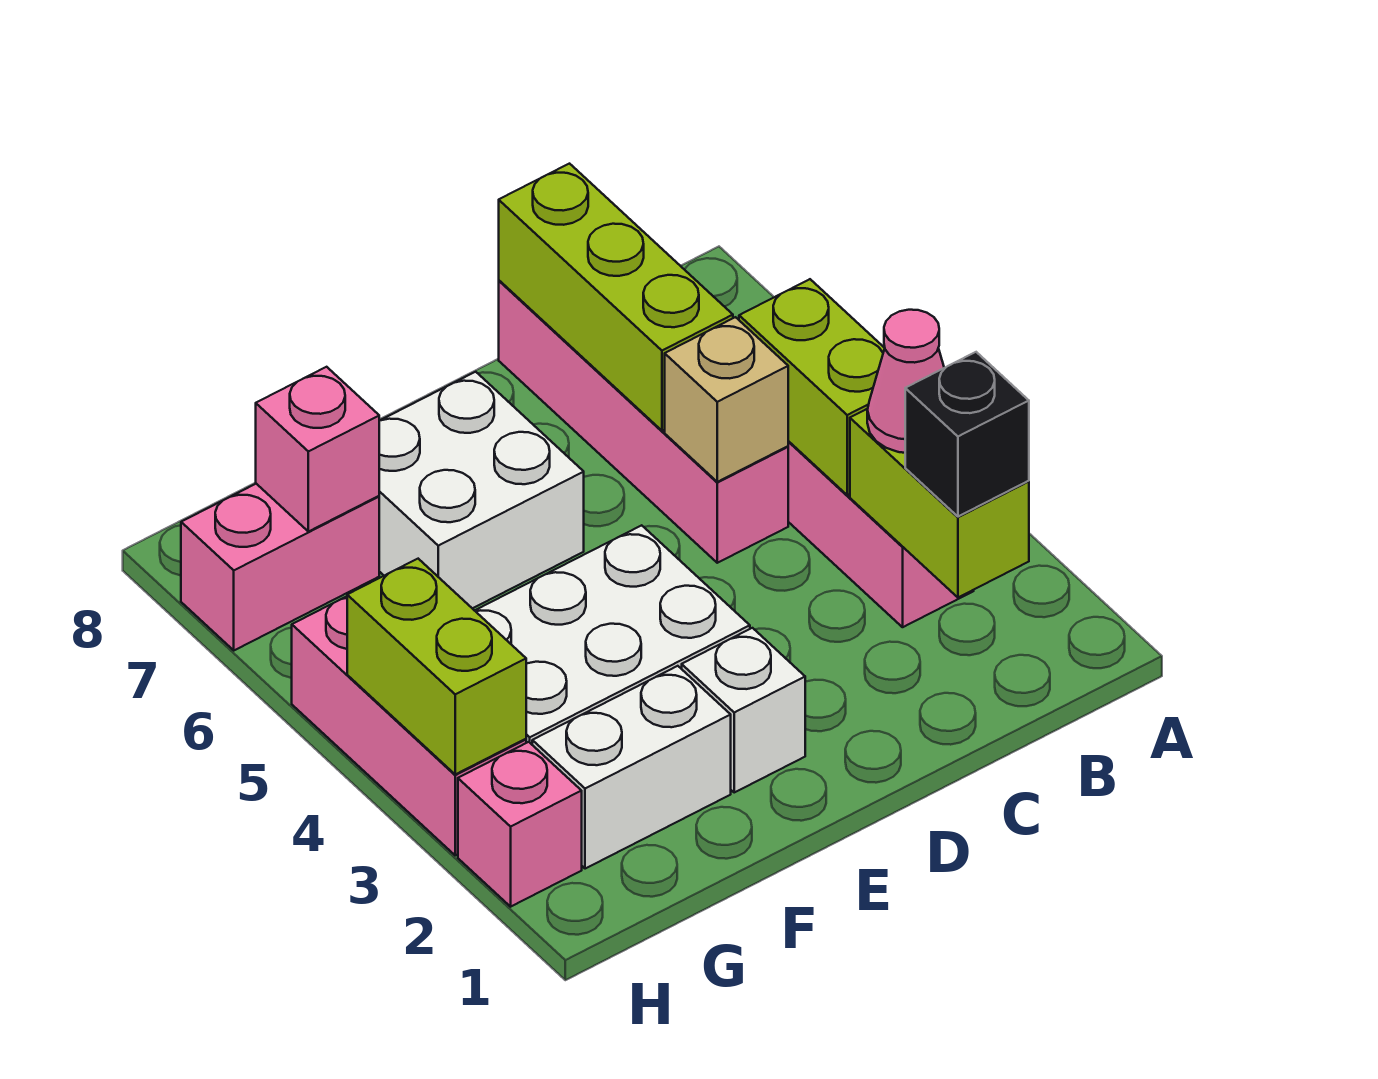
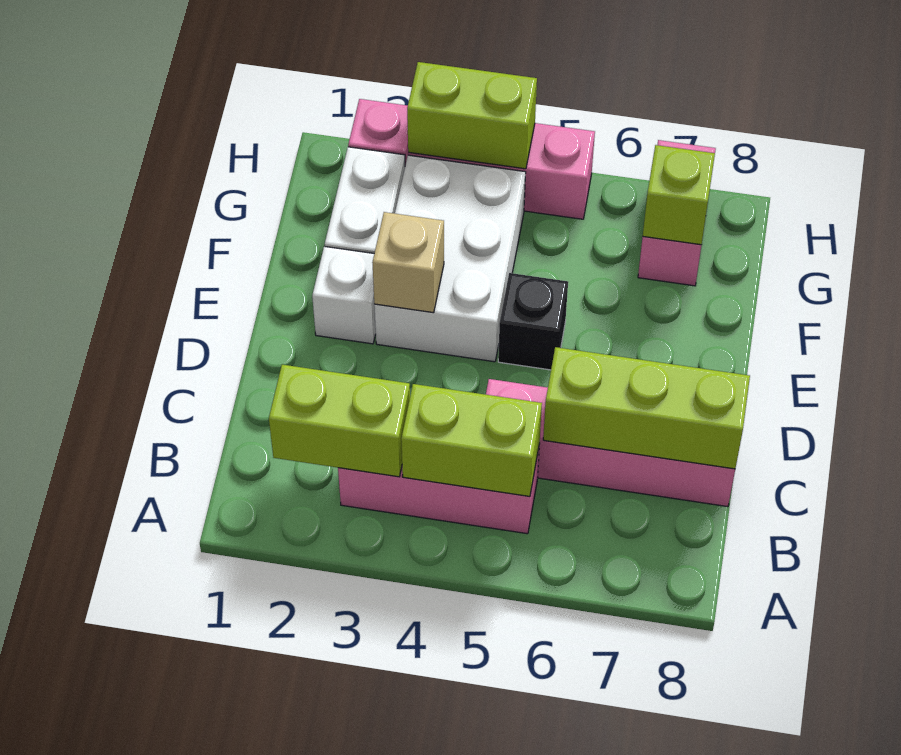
black 1x1 brick [905,352,1029,517] -> black 1x1 brick moved to [498,273,568,370]
pink 1x1 cone [867,310,944,453] -> none
tan 1x1 brick [665,317,788,482] -> tan 1x1 brick moved to [372,212,444,313]
white 2x2 brick [379,372,584,608] -> none
pink 1x1 brick [256,367,379,532] -> lime 1x1 brick [643,145,715,245]

